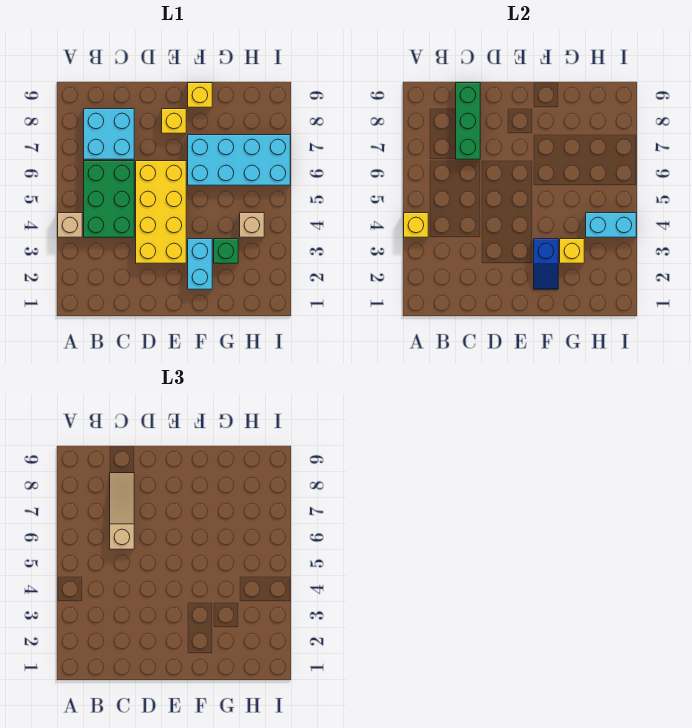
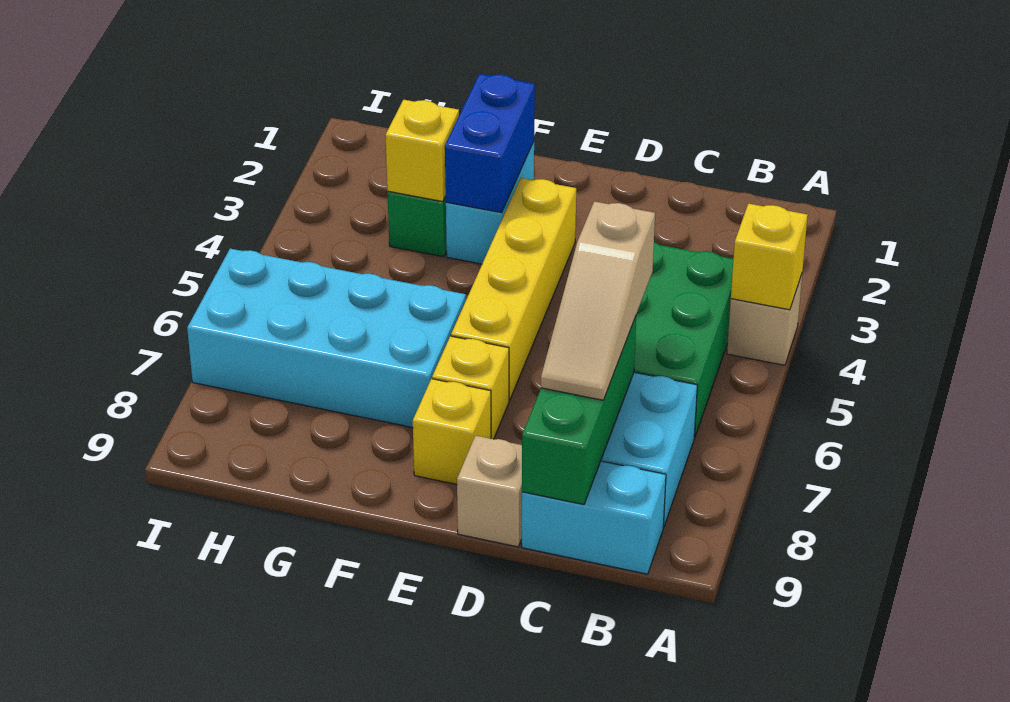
yellow 2x4 brick [136,161,186,263] -> yellow 1x4 brick [451,178,576,401]
blue 1x2 slope [534,239,558,289] -> blue 1x2 brick [445,74,535,213]
yellow 1x1 brick [188,83,212,107] -> yellow 1x1 brick moved to [432,336,509,439]
tan 1x1 brick [240,213,264,237] -> tan 1x1 brick moved to [457,436,522,547]
cyan 1x2 brick [586,213,636,237] -> cyan 1x2 brick moved to [522,461,666,574]

